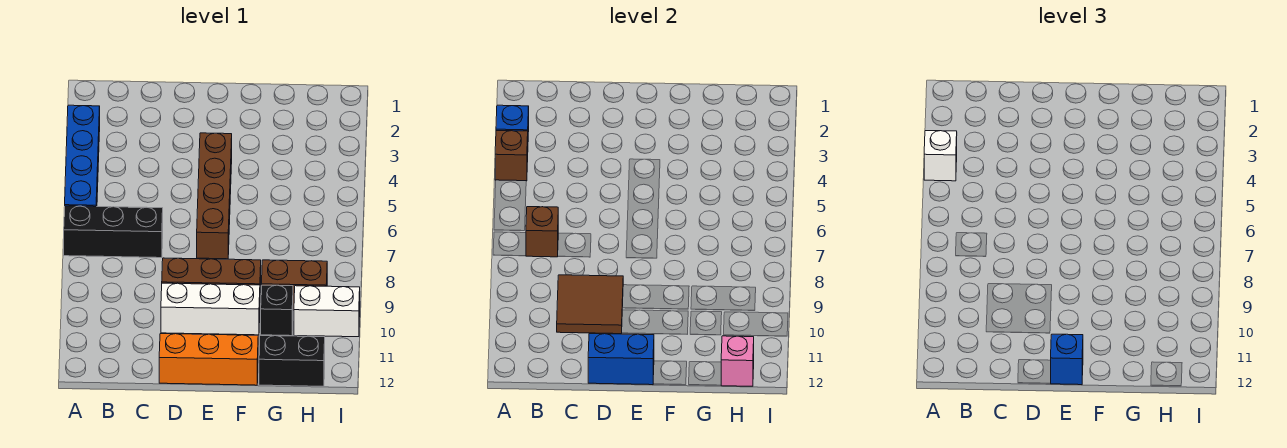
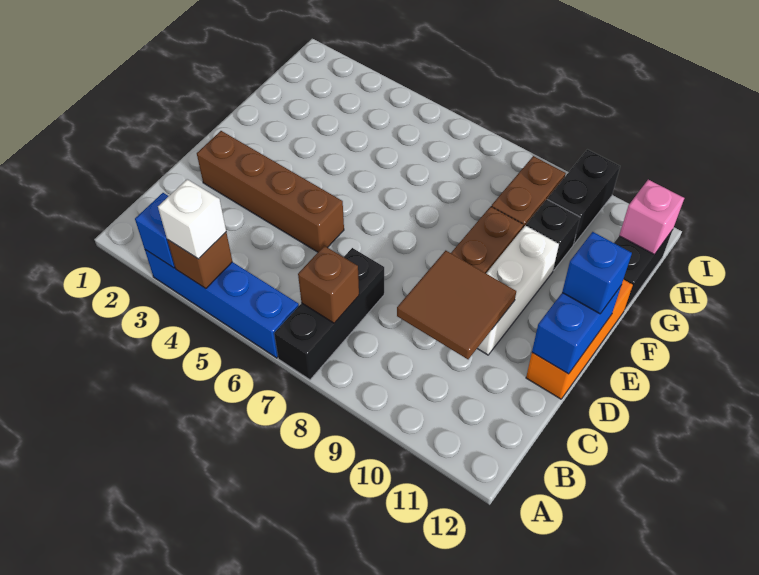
brown 1x4 brick [197,133,232,259] -> brown 1x4 brick moved to [197,131,344,252]
white 1x2 brick [294,286,360,337] -> black 1x2 brick [547,150,620,244]

